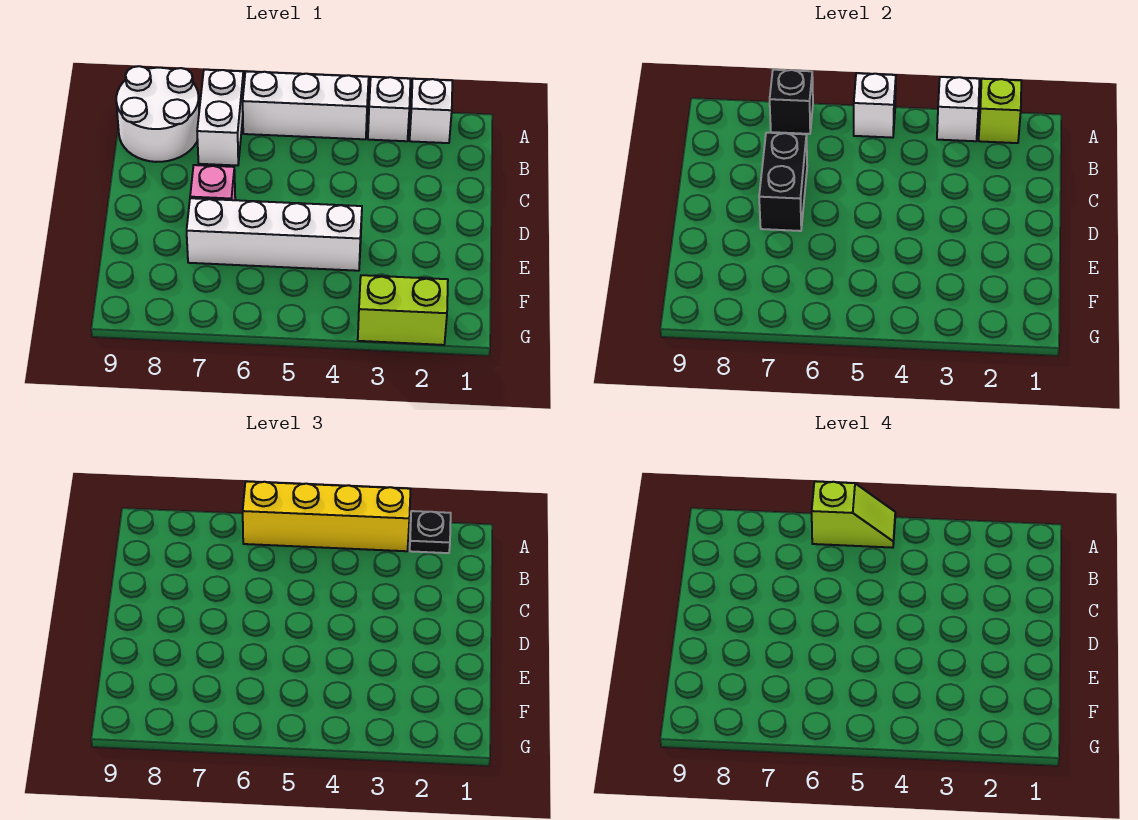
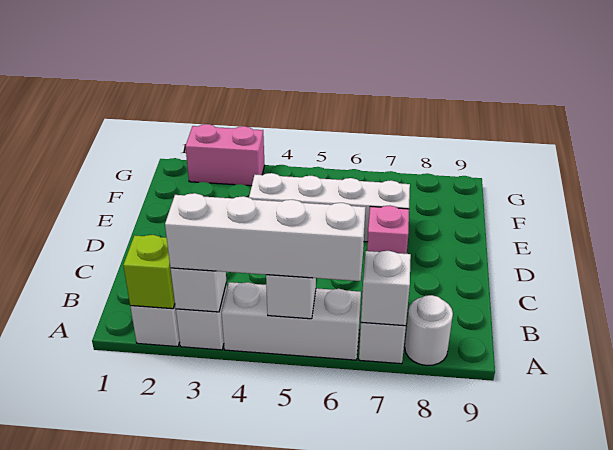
black 1x1 plate [410,511,451,553] -> none
yellow 1x4 brick [243,481,410,551] -> white 1x4 brick [165,193,366,281]
lime 1x2 slope [812,481,895,548] -> none
black 1x1 brick [770,70,813,134] -> white 1x1 brick [361,251,411,326]
white 2x2 round brick [116,66,199,162] -> white 1x1 round brick [405,295,453,366]
black 1x2 brick [759,133,807,231] -> none
lime 1x2 brick [358,275,448,345] -> pink 1x2 brick [185,124,265,186]

